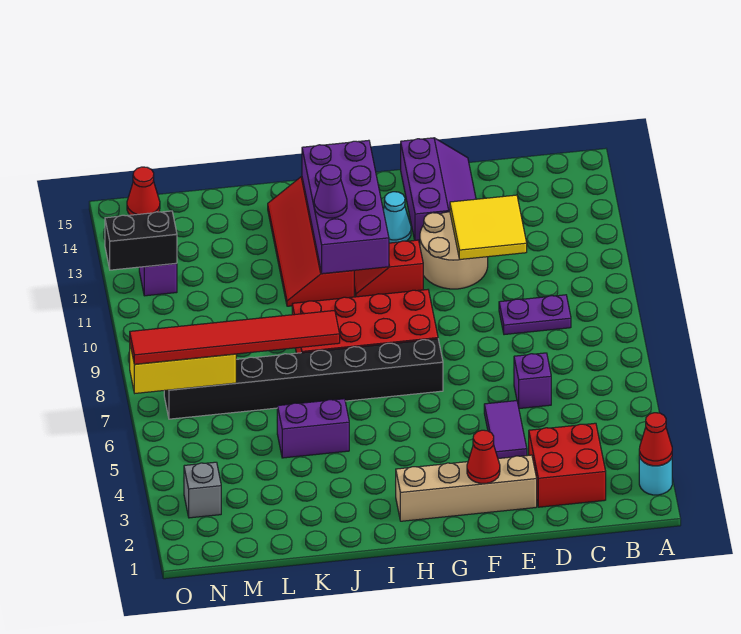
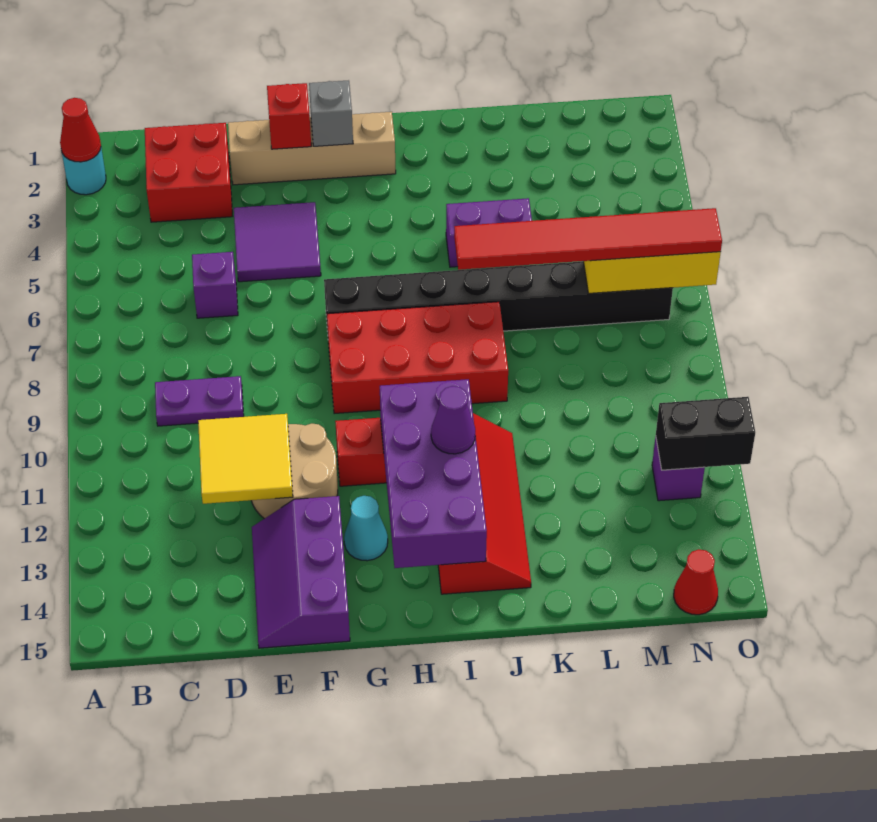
purple 1x2 tile [484,401,527,459] -> purple 2x2 tile [234,202,321,282]
red 1x1 cone [467,430,500,483] -> red 1x1 brick [267,83,311,149]
grey 1x1 brick [184,462,221,518] -> grey 1x1 brick moved to [309,80,353,146]

